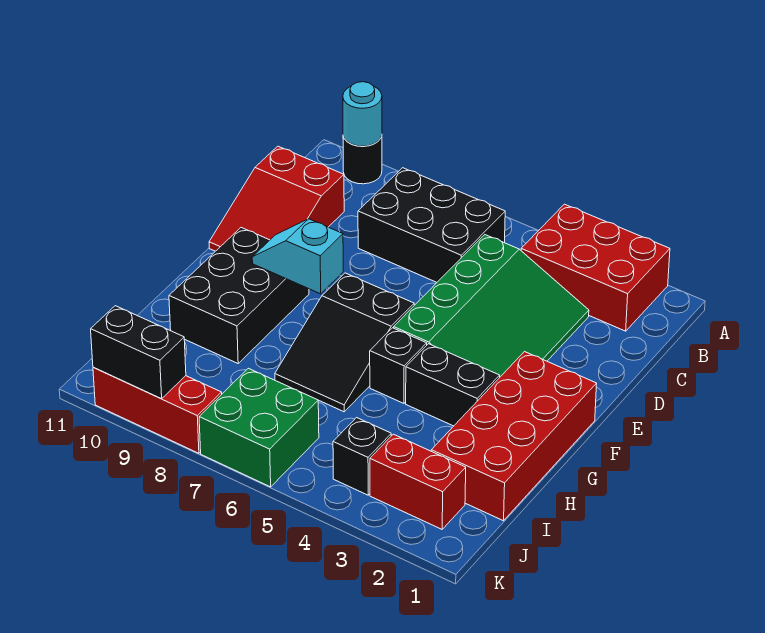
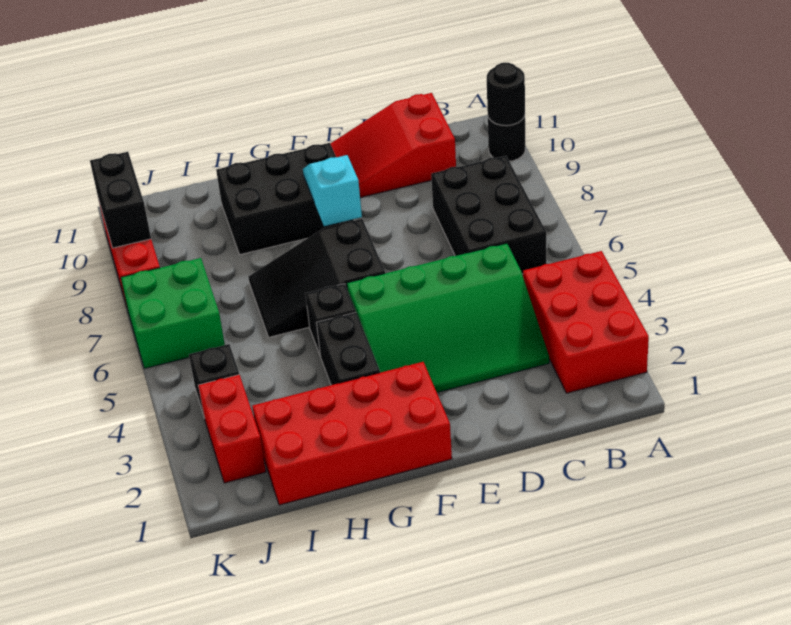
cyan 1x1 round brick [343,82,382,146] -> black 1x1 round brick [487,63,525,126]

